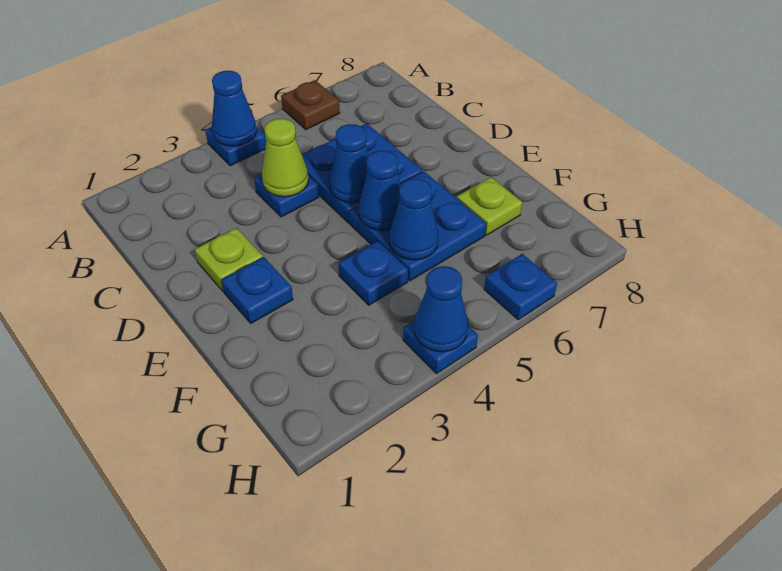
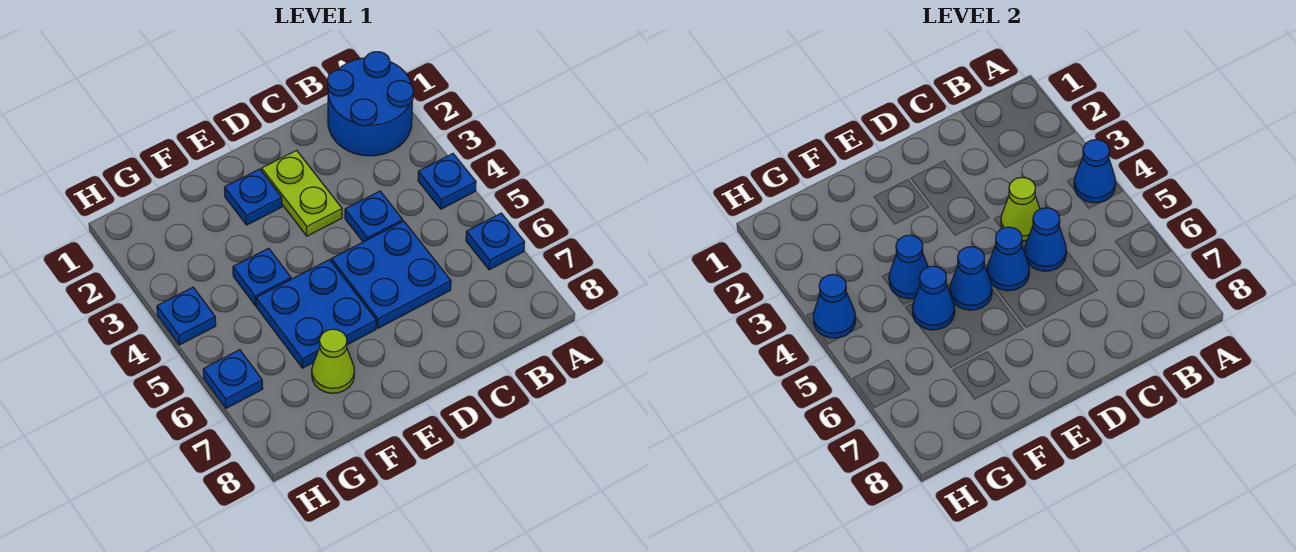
none -> blue 2x2 round brick [328,52,413,156]
brown 1x1 plate [281,80,340,129] -> blue 1x1 plate [466,213,525,270]
none -> blue 1x1 cone [1025,208,1066,271]
lime 1x1 plate [195,228,263,291] -> lime 1x2 plate [262,150,342,236]
none -> blue 1x1 cone [889,235,928,299]
lime 1x1 plate [456,177,522,235] -> lime 1x1 cone [312,329,354,393]

